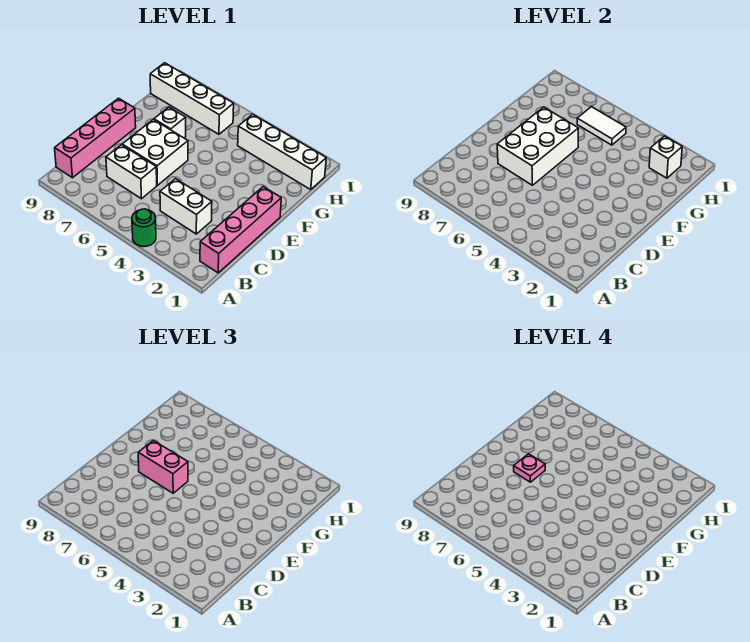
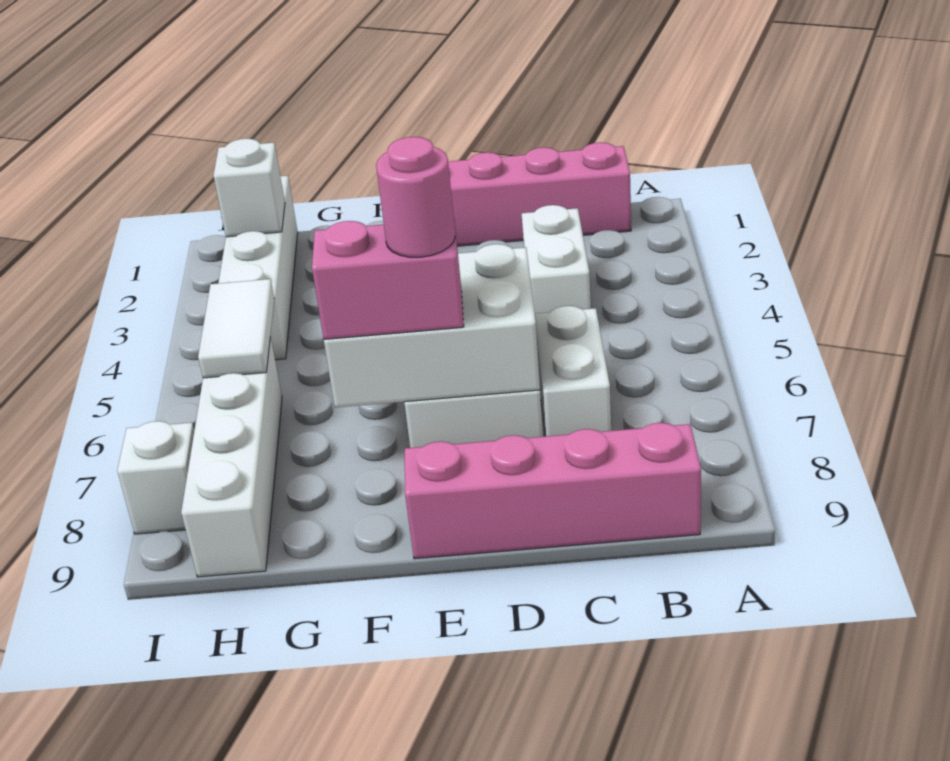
green 1x1 round brick [132,209,156,247] -> none
pink 1x2 brick [138,441,188,493] -> pink 1x2 brick turned to [312,219,464,339]
pink 1x1 plate [514,454,545,482] -> pink 1x1 round brick [376,137,455,257]
white 1x1 brick [154,107,186,138] -> white 1x1 brick moved to [117,421,194,534]

